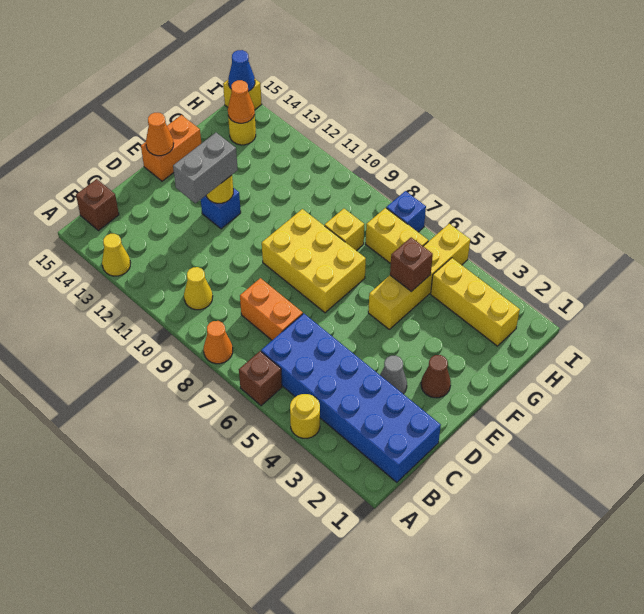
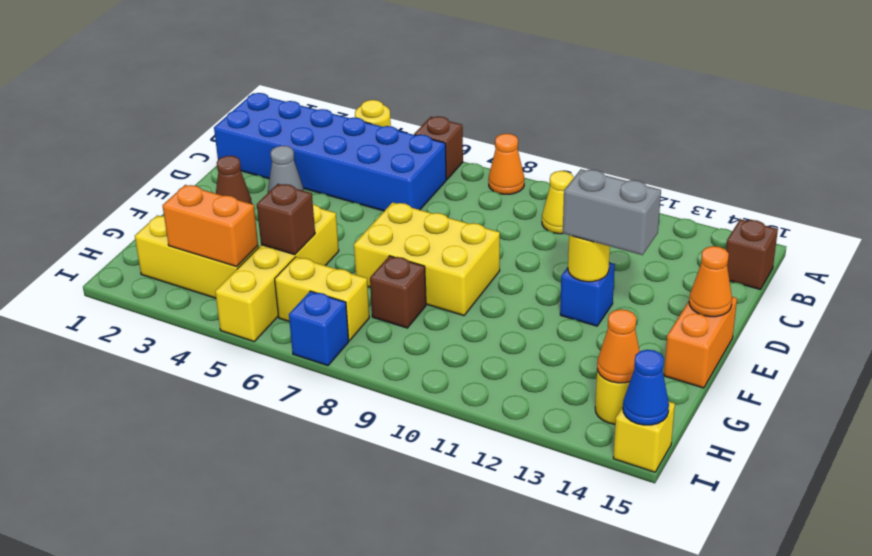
yellow 1x1 cone [102,234,130,276] -> none
orange 1x2 brick [240,278,303,340] -> orange 1x2 brick moved to [163,185,258,266]
grey 1x2 brick [173,133,238,203] -> grey 1x2 brick turned to [563,169,661,255]
yellow 1x1 brick [325,209,364,251] -> brown 1x1 brick [370,256,426,328]

